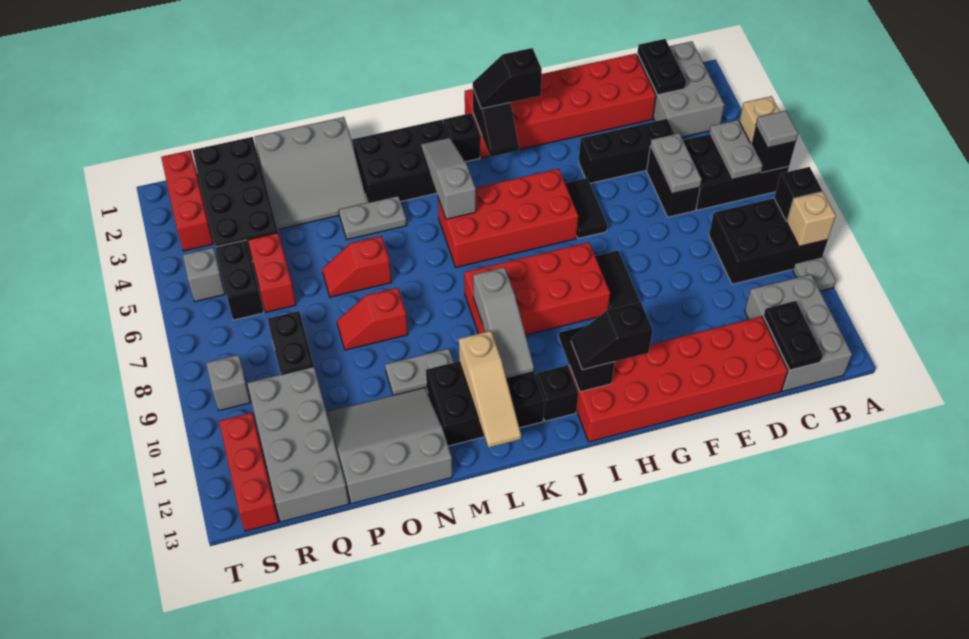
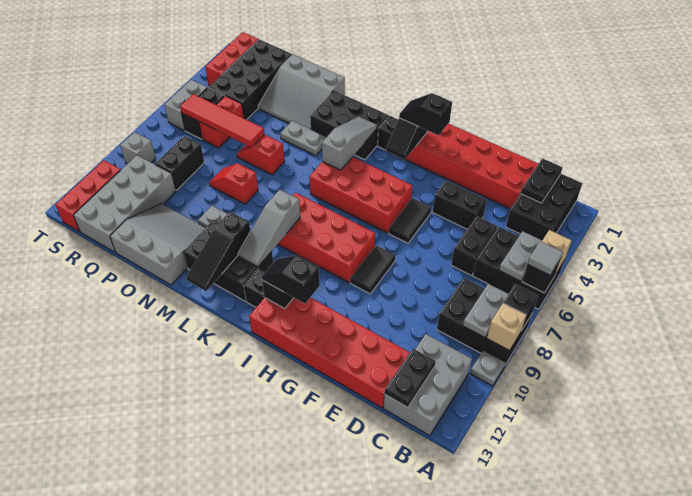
grey 2x3 brick [637,41,724,137] -> black 2x3 brick [506,174,582,240]
black 1x3 brick [579,119,674,183] -> black 1x2 brick [433,181,487,229]
grey 1x2 plate [650,133,702,194] -> grey 1x2 plate moved to [463,284,508,338]
tan 1x3 slope [459,331,521,448] -> black 1x3 slope [186,212,250,291]
none -> red 1x4 tile [180,94,264,147]
grey 1x1 brick [183,248,225,302] -> grey 1x2 brick [165,80,207,131]

